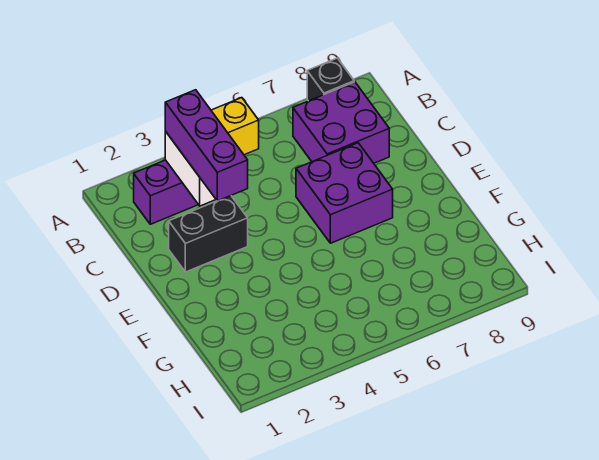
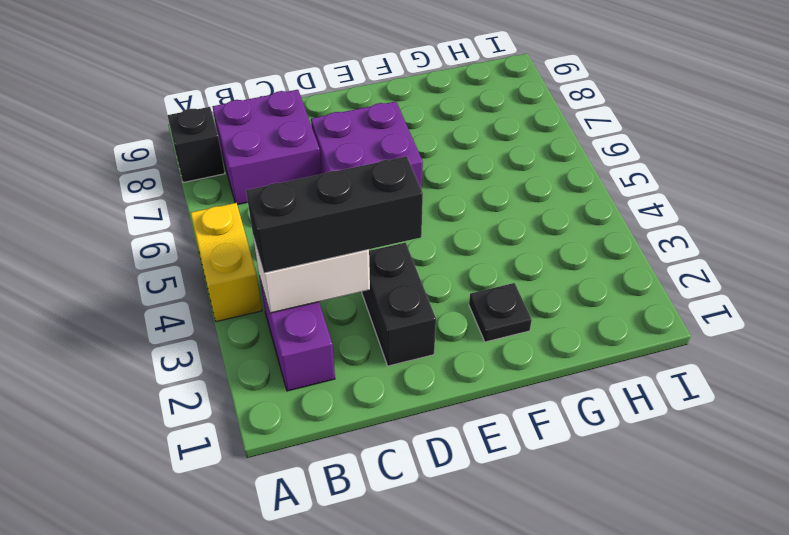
purple 1x3 brick [165,90,248,201] -> black 1x3 brick [246,156,423,273]
none -> black 1x1 plate [469,283,532,342]

